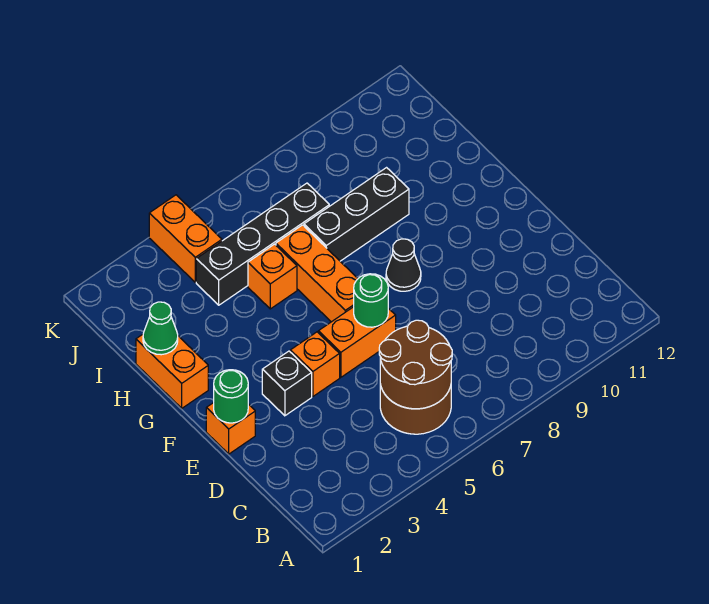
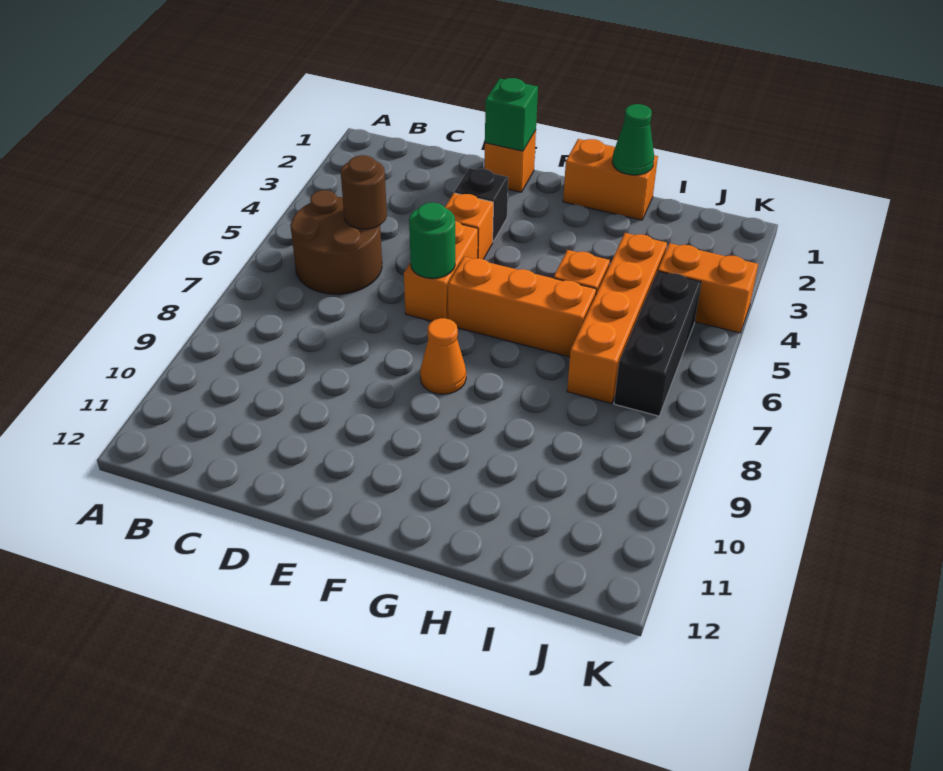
brown 2x2 round brick [379,320,452,409] -> brown 1x1 round brick [341,155,387,229]
green 1x1 round brick [214,370,248,423] -> green 1x1 brick [485,78,538,151]
black 1x1 cone [386,239,421,291] -> orange 1x1 cone [420,318,466,394]
black 1x3 brick [304,168,409,261] -> black 1x3 brick moved to [614,271,701,416]
black 1x4 brick [196,183,329,305] -> orange 1x4 brick [567,233,667,403]

